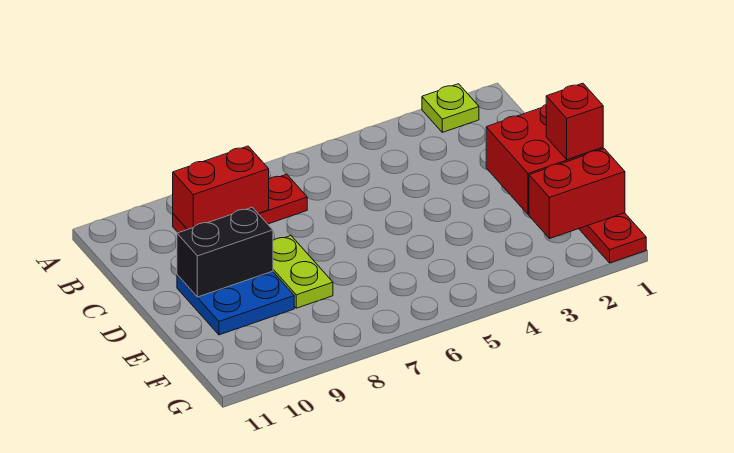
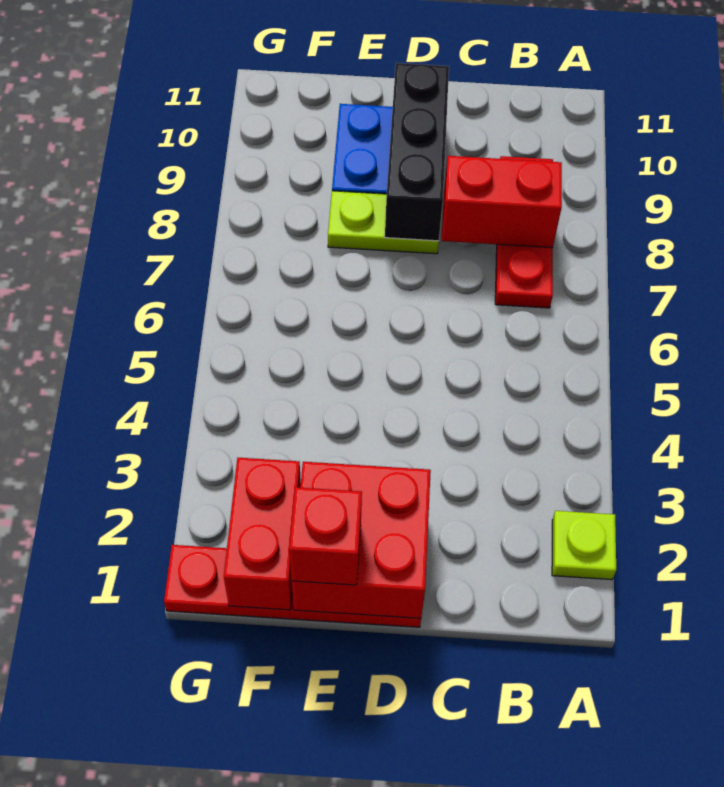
red 1x2 brick [173,146,269,229] -> red 1x2 brick turned to [442,156,562,248]
black 1x2 brick [177,207,273,297] -> black 1x3 brick [385,63,449,241]

